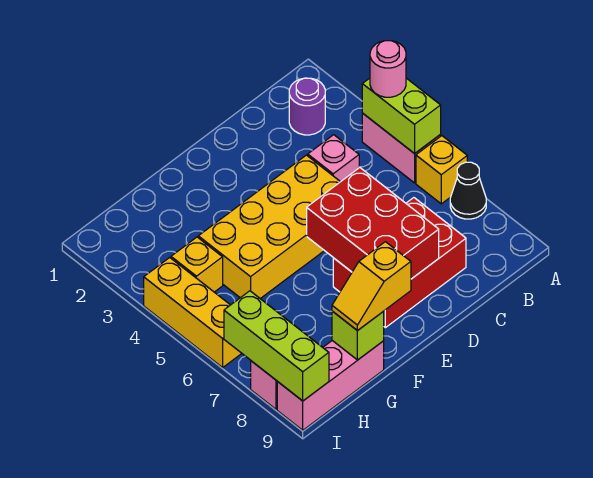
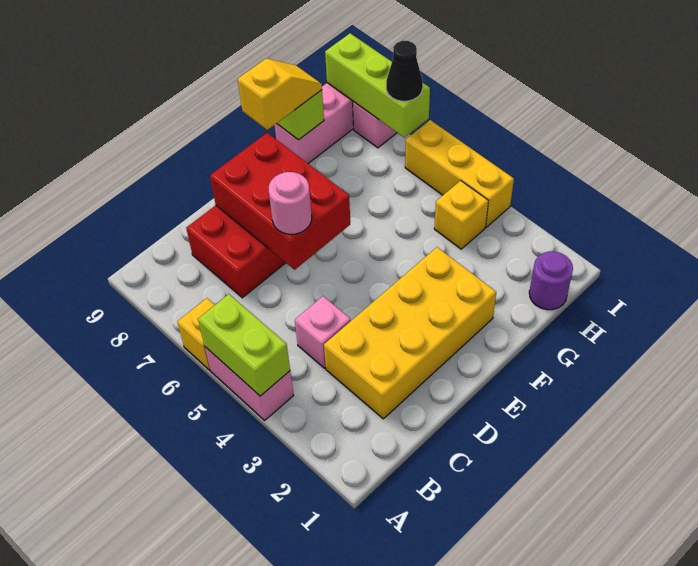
pink 1x1 round brick [370,41,406,97] -> pink 1x1 round brick moved to [269,172,312,234]
black 1x1 cone [450,162,486,219] -> black 1x1 cone moved to [386,41,423,101]
purple 1x1 round brick [289,78,325,135] -> purple 1x1 round brick moved to [529,252,573,310]
yellow 2x4 brick [198,155,340,299] -> yellow 2x4 brick moved to [324,247,496,419]

